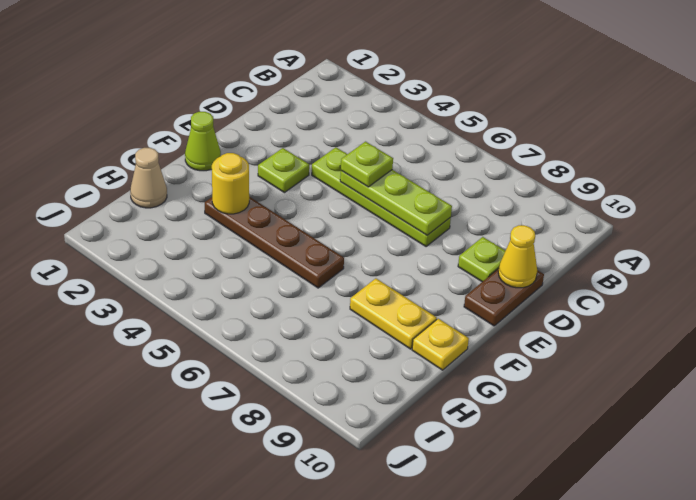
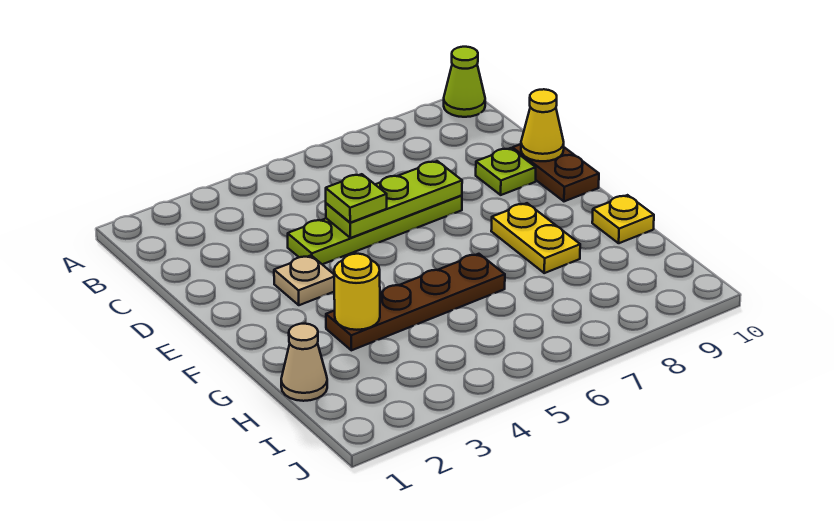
lime 1x1 plate [258,148,309,193] -> tan 1x1 plate [274,256,334,305]
lime 1x1 cone [185,112,221,171] -> lime 1x1 cone moved to [444,47,485,117]
yellow 1x2 plate [350,278,437,349] -> yellow 1x2 plate turned to [491,203,580,273]

